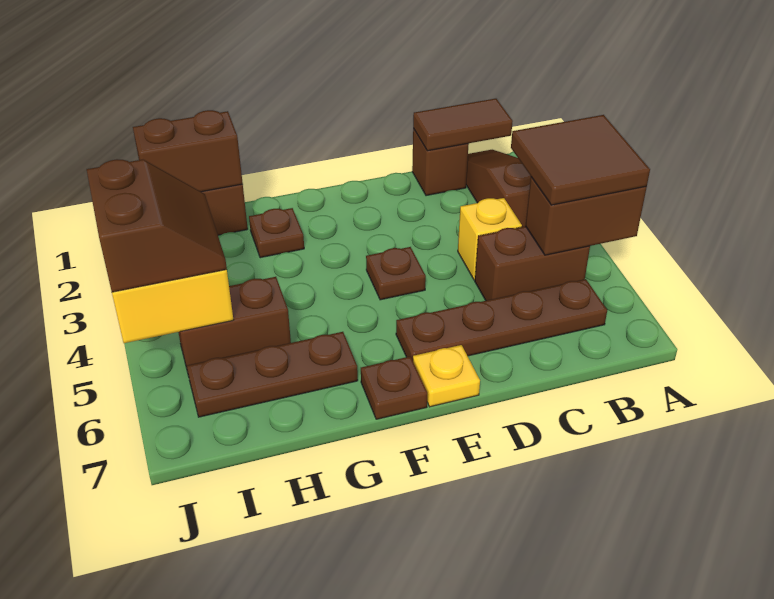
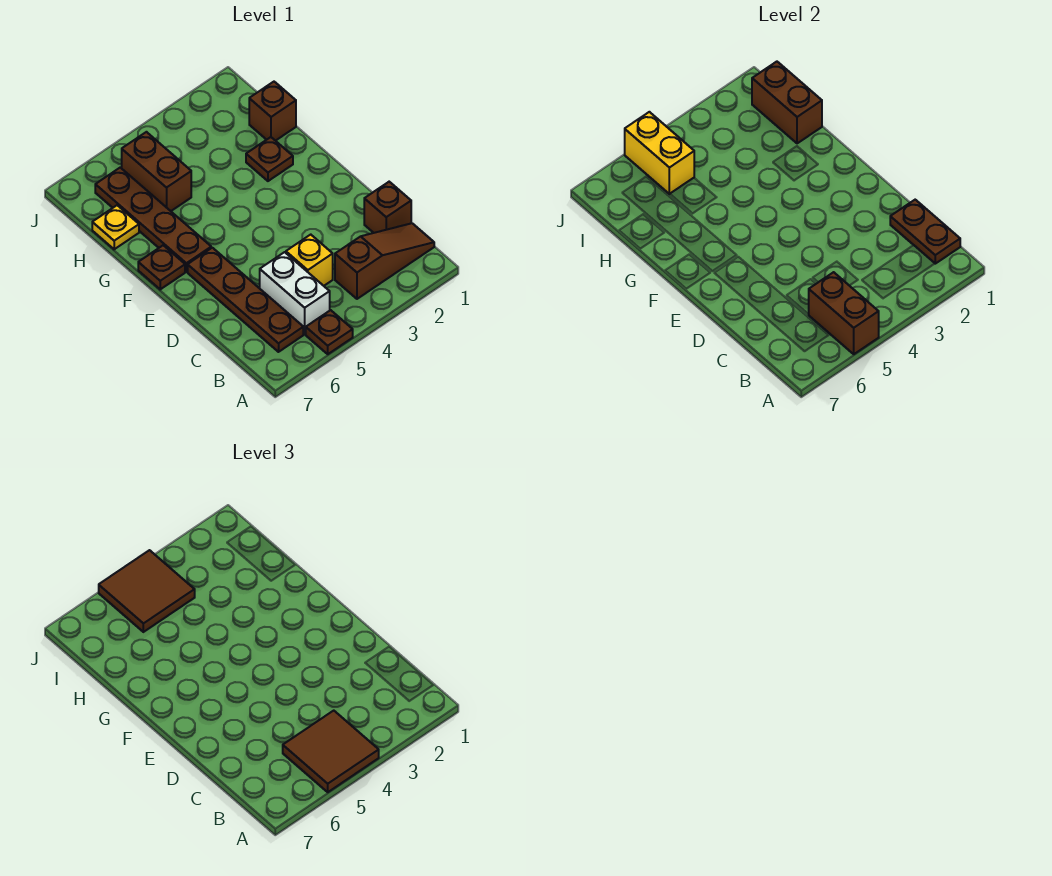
brown 1x2 tile [413,99,513,151] -> brown 1x2 plate [890,200,960,264]
brown 1x2 brick [475,226,590,301] -> white 1x2 brick [260,252,330,334]
brown 1x1 plate [366,247,426,300] -> brown 1x1 plate moved to [306,310,353,354]
yellow 1x1 plate [413,345,480,407] -> yellow 1x1 plate moved to [92,205,139,249]
brown 1x3 plate [187,332,358,417] -> brown 1x4 plate [95,168,211,272]
brown 2x2 slope [87,159,227,292] -> brown 2x2 tile [99,550,195,632]

